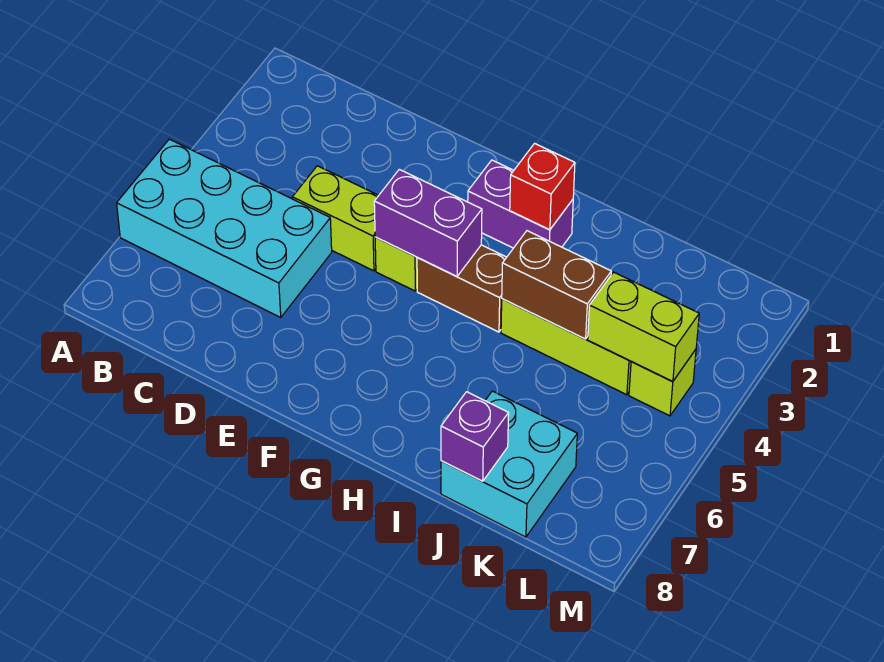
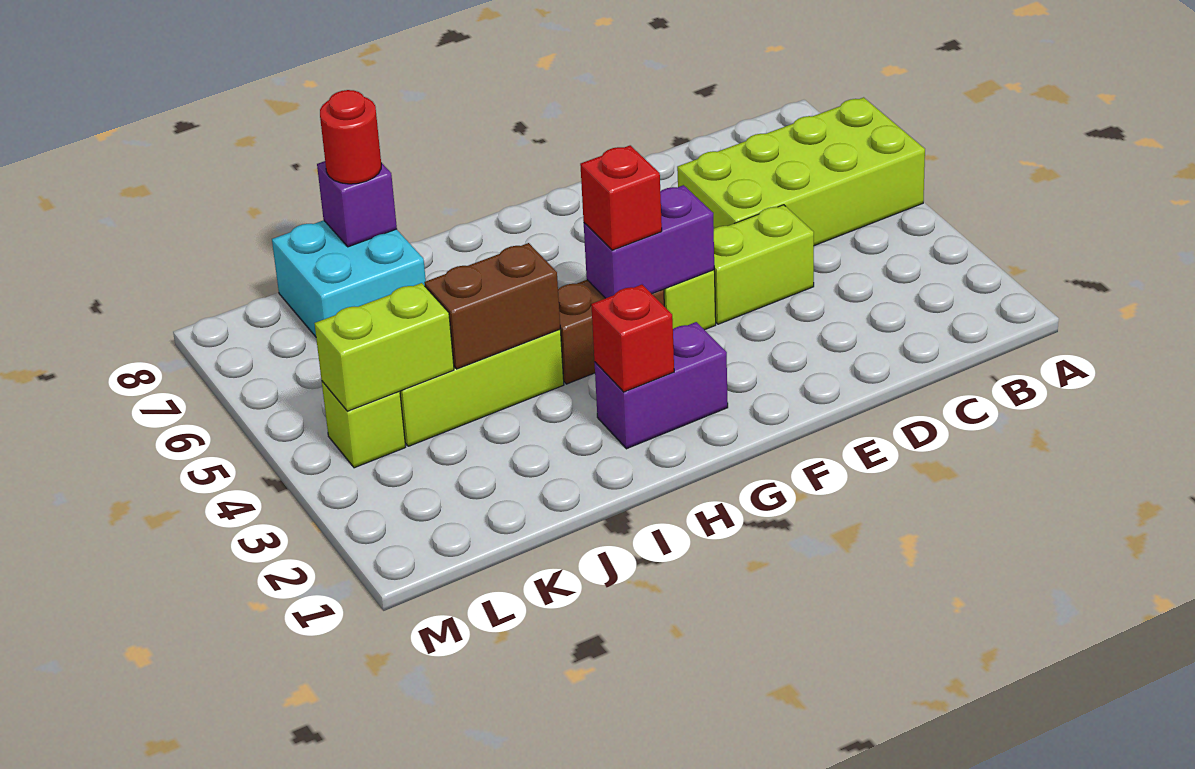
cyan 2x4 brick [117,139,332,317] -> lime 2x4 brick [677,97,925,246]
none -> red 1x1 brick [580,145,662,250]
none -> red 1x1 round brick [320,90,381,184]

